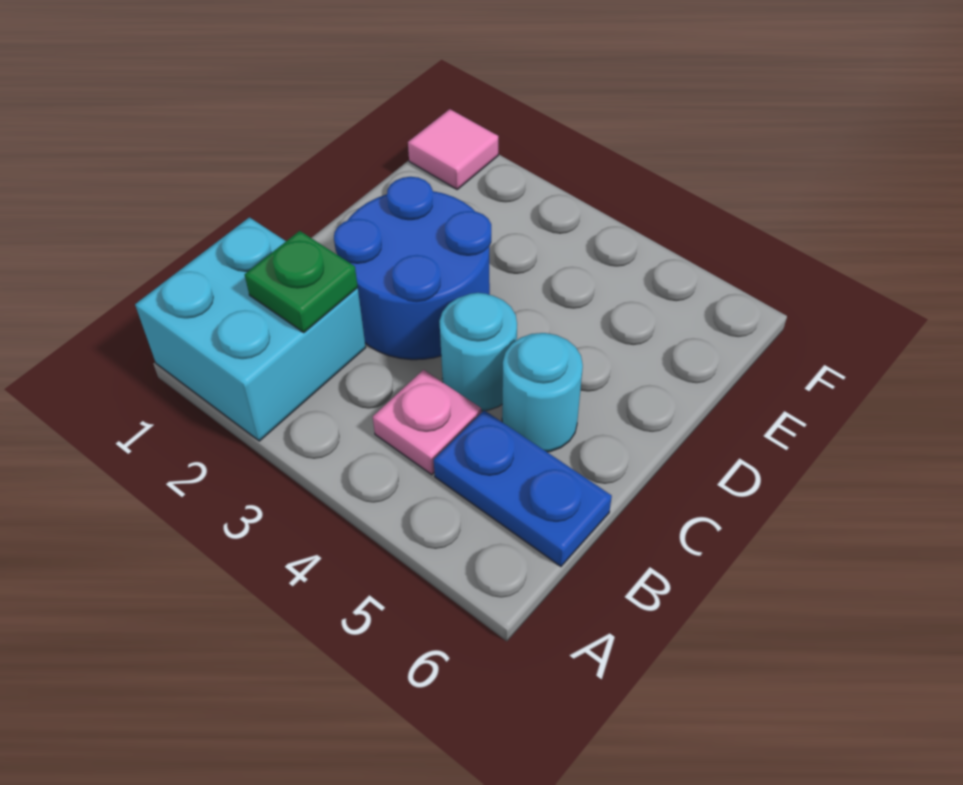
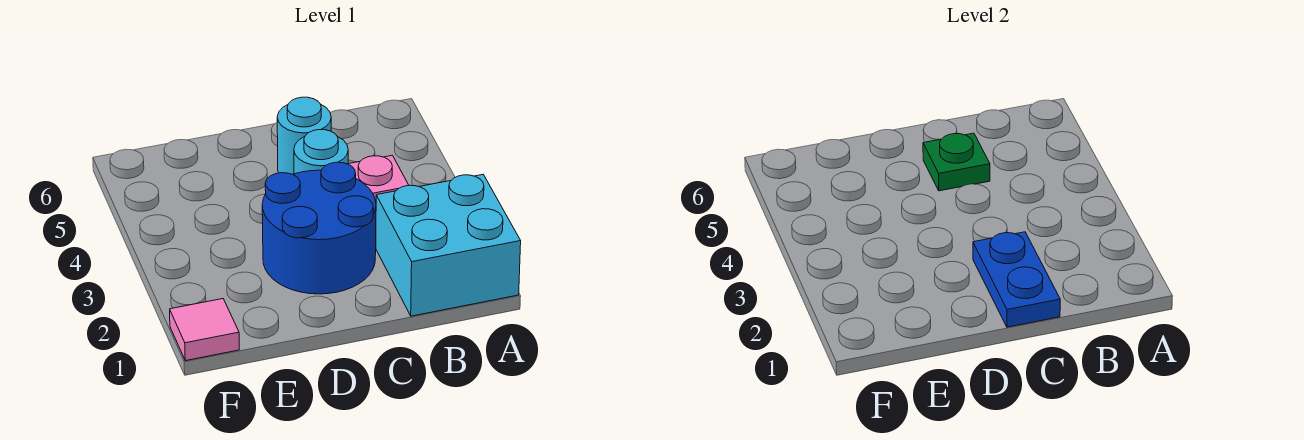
green 1x1 plate [245,231,358,333] -> green 1x1 plate moved to [923,133,990,191]
blue 1x2 plate [434,410,612,567] -> blue 1x2 plate moved to [973,232,1060,327]

